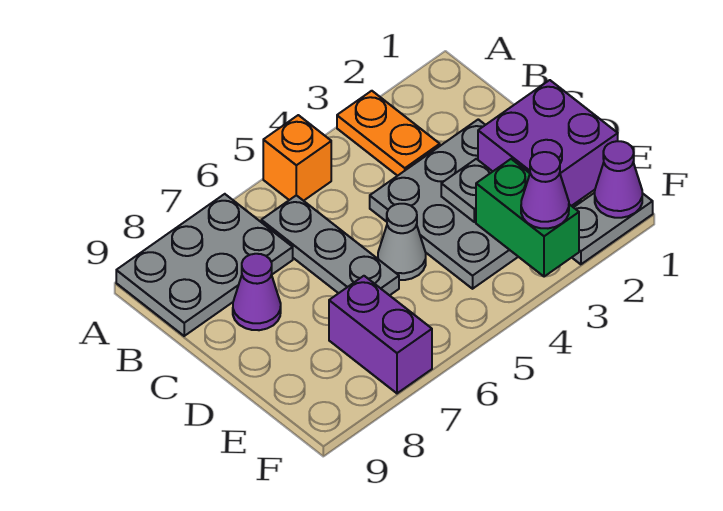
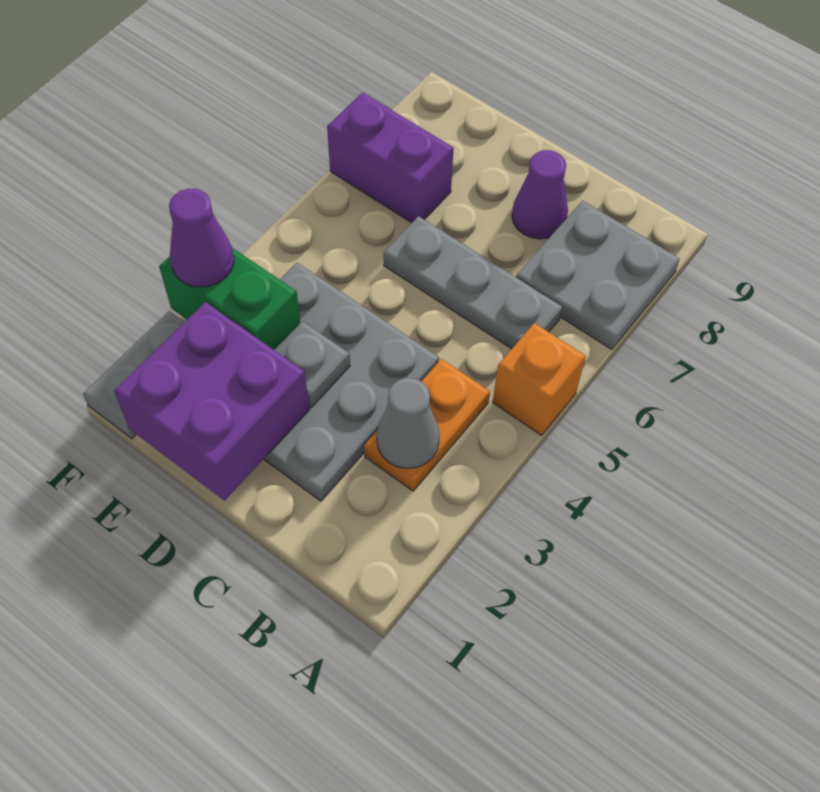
orange 1x2 plate [337,91,440,176] -> orange 1x2 plate turned to [364,359,490,491]
grey 2x3 plate [116,194,293,336] -> grey 2x2 plate [516,201,680,349]
grey 1x1 cone [378,204,426,280] -> grey 1x1 cone moved to [377,378,440,469]
purple 1x1 cone [595,141,642,218] -> none

